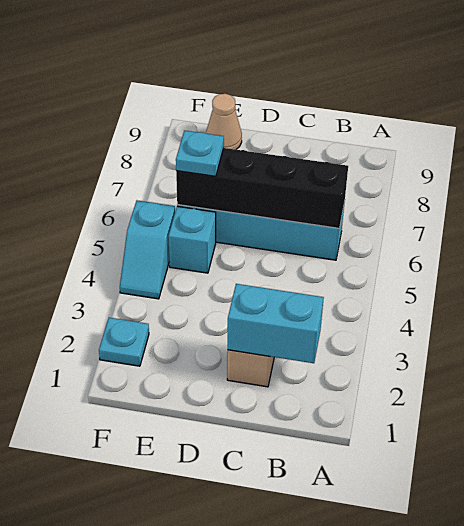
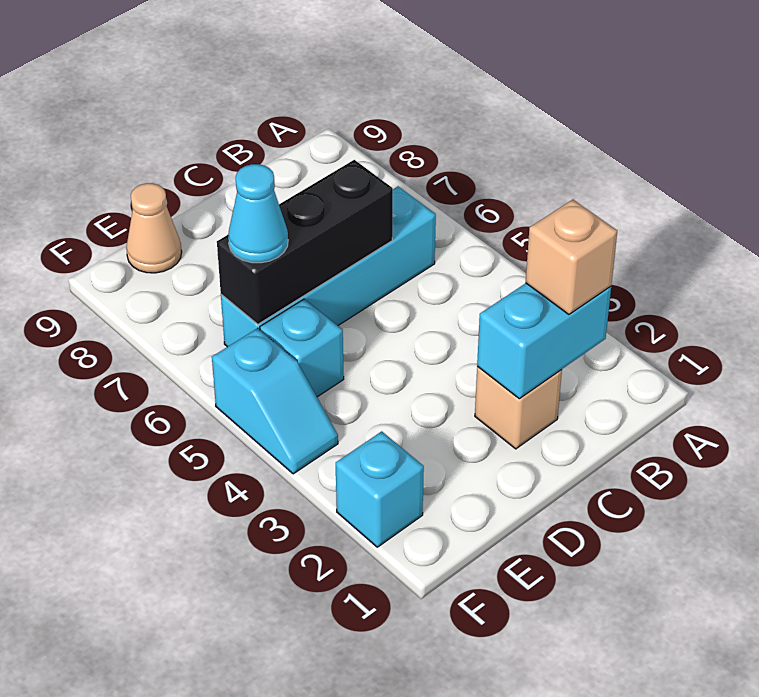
none -> tan 1x1 brick [526,200,617,314]
black 1x4 brick [176,148,348,228] -> black 1x3 brick [217,160,393,324]
cyan 1x1 plate [176,131,224,176] -> cyan 1x1 cone [228,164,288,263]
cyan 1x1 plate [99,318,149,366] -> cyan 1x1 brick [336,431,424,547]

